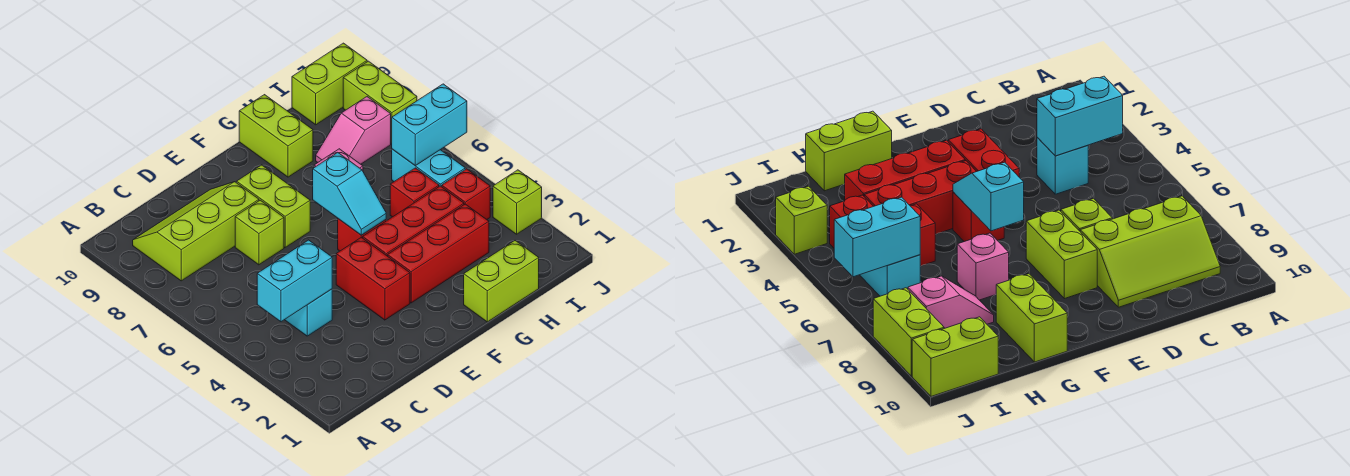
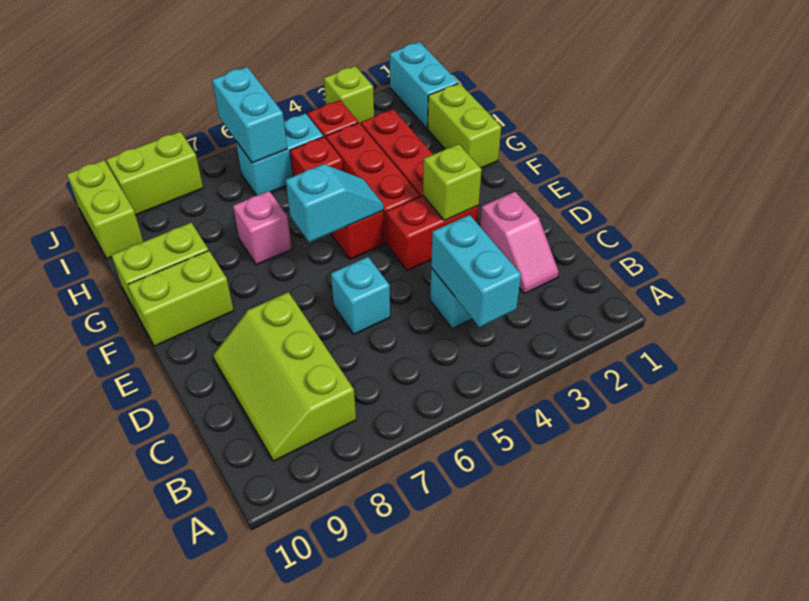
none -> cyan 1x1 brick [331,257,390,334]
lime 1x1 brick [235,200,284,265] -> lime 1x1 brick moved to [423,144,482,221]
lime 1x2 brick [237,165,310,247] -> lime 1x2 brick moved to [128,251,234,346]
pink 1x2 slope [316,97,391,164] -> pink 1x2 slope moved to [480,192,559,293]
none -> cyan 1x2 brick [390,42,459,128]

